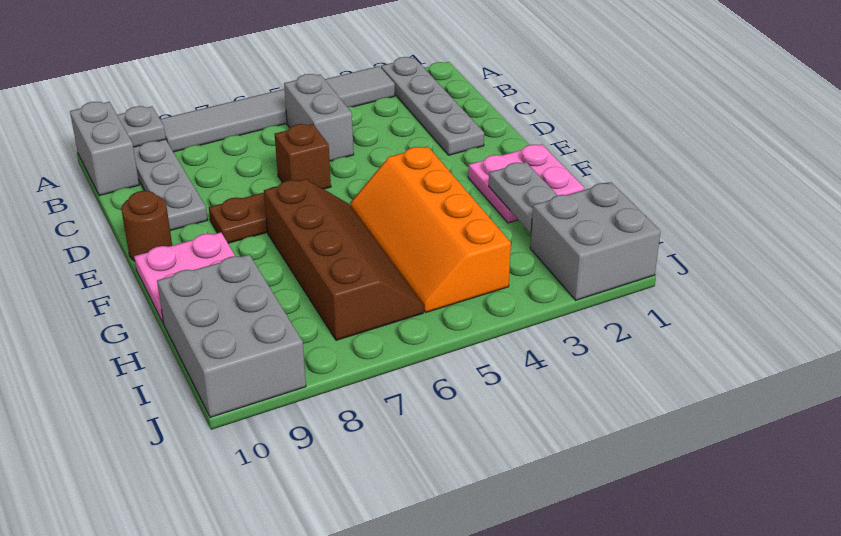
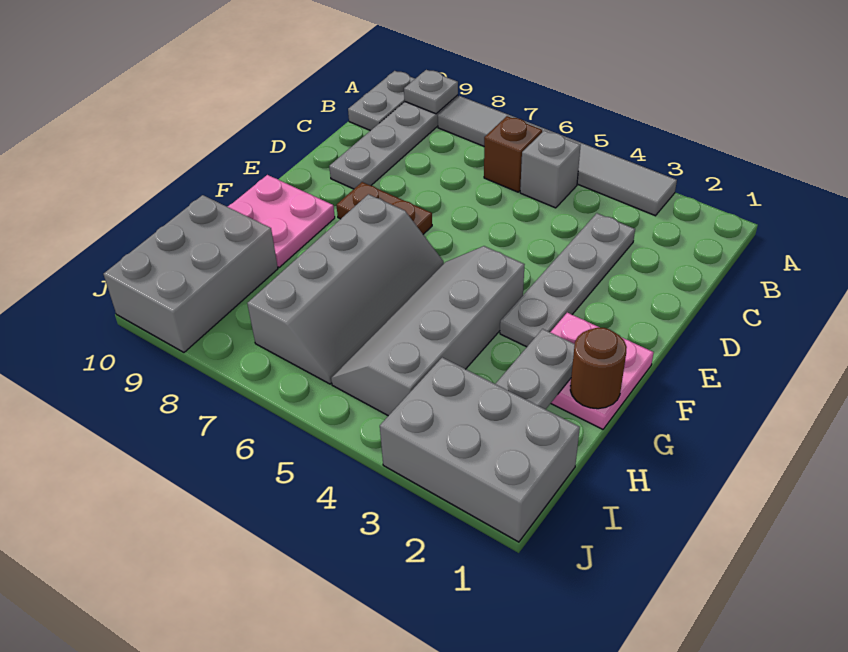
grey 1x4 plate [381,57,484,155] -> grey 1x4 plate moved to [500,213,635,347]
grey 1x2 brick [70,102,139,196] -> grey 1x2 plate [348,71,415,131]
grey 1x2 brick [284,74,354,161] -> grey 1x1 brick [520,131,581,208]
brown 1x1 brick [275,124,331,189] -> brown 1x1 brick moved to [484,116,542,192]
brown 1x1 round brick [121,191,172,261] -> brown 1x1 round brick moved to [570,327,627,409]
orange 2x4 slope [350,147,511,313] -> grey 2x4 slope [331,246,525,416]
brown 2x4 slope [264,179,423,340] -> grey 2x4 slope [247,194,444,384]
grey 2x2 brick [530,182,661,300] -> grey 2x3 brick [380,358,580,542]

